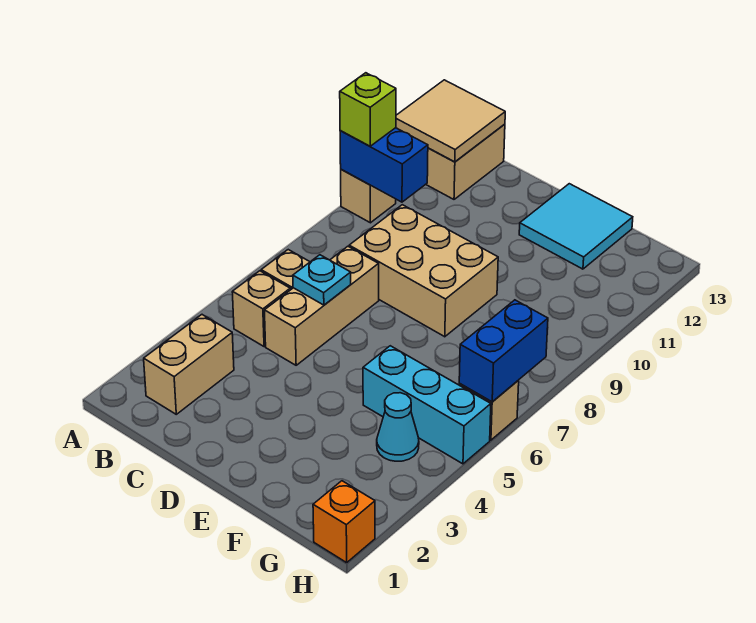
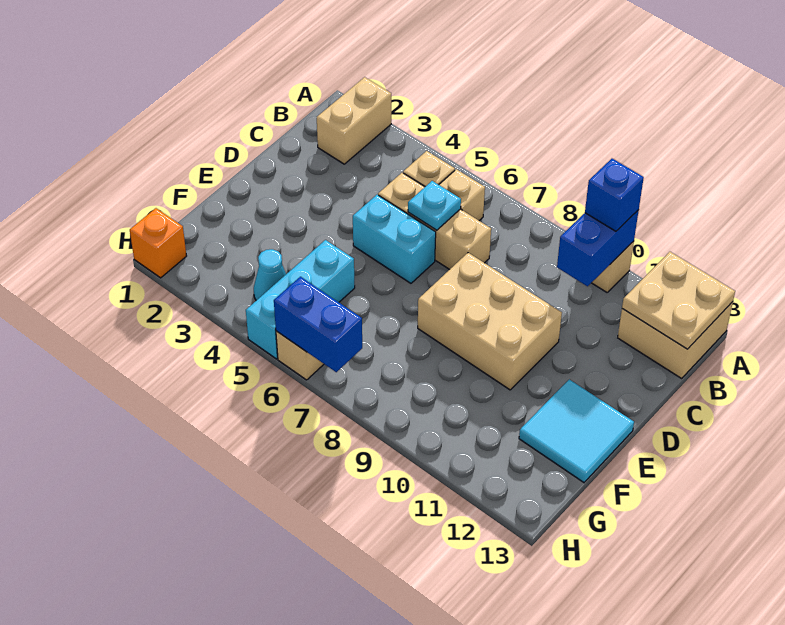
lime 1x1 brick [340,73,396,146] -> blue 1x1 brick [585,159,644,231]
tan 2x2 tile [396,80,505,162] -> tan 2x2 plate [622,252,735,349]
tan 1x2 brick [144,315,234,414] -> tan 1x2 brick turned to [317,77,391,164]
tan 2x3 brick [349,205,498,337] -> tan 2x3 brick turned to [418,253,562,390]
none -> cyan 1x2 brick [353,195,436,283]

